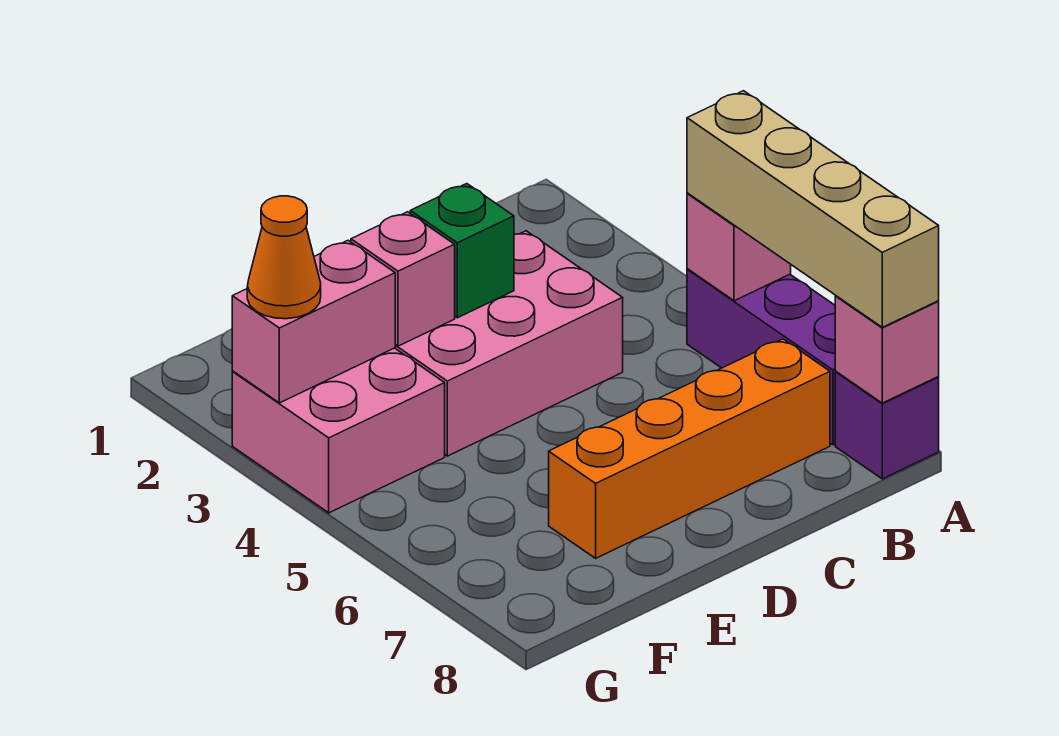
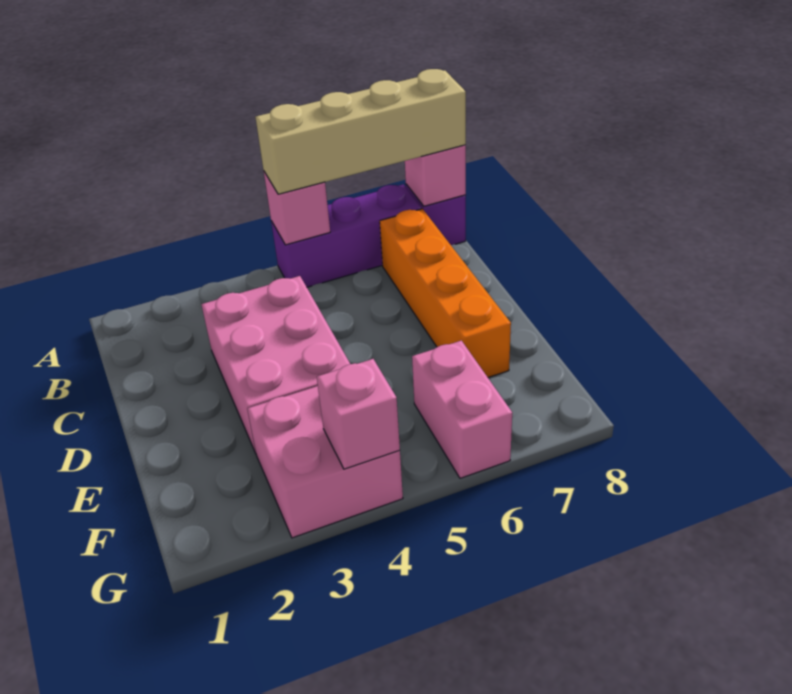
green 1x1 brick [410,184,514,318] -> none
pink 1x1 brick [351,212,455,346] -> pink 1x1 brick moved to [317,359,400,469]
pink 1x2 brick [232,240,395,403] -> pink 1x2 brick moved to [412,341,512,478]
orange 1x1 cone [247,196,321,319] -> none

